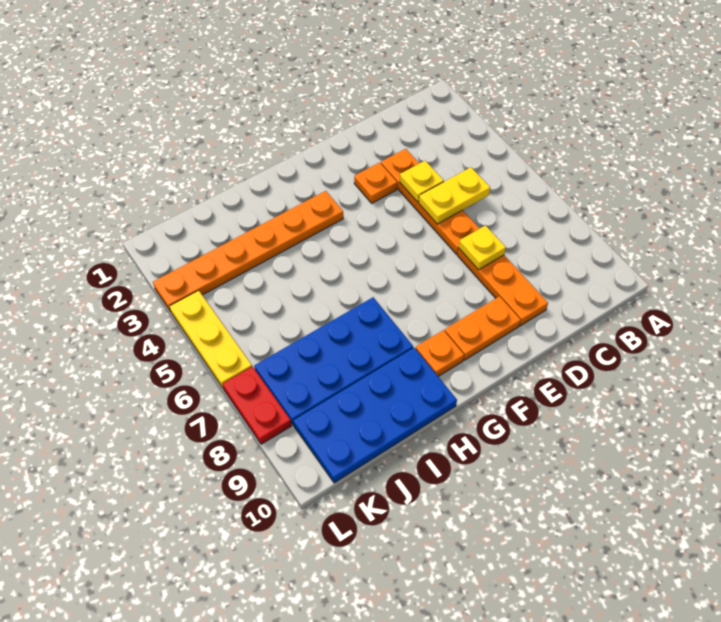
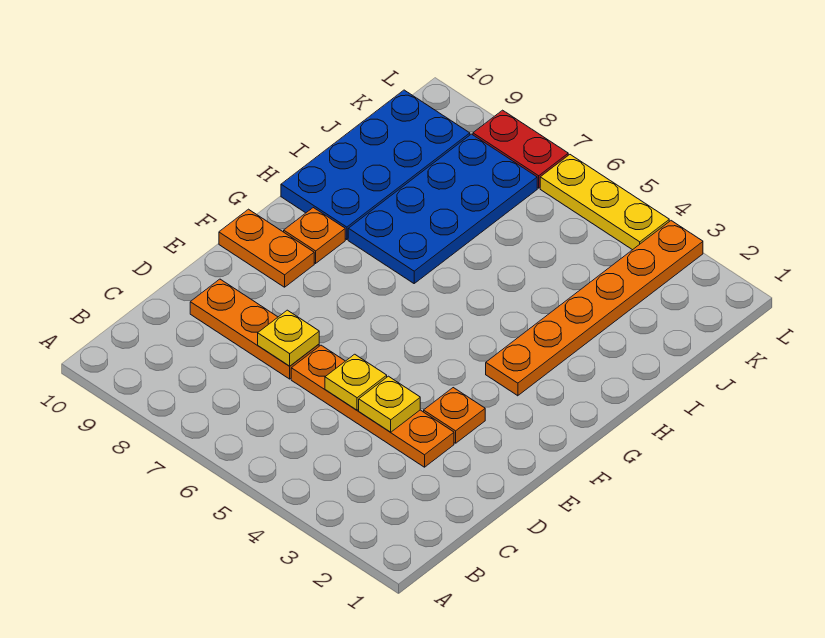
yellow 1x2 plate [419,167,490,224] -> yellow 1x1 plate [325,354,387,410]
orange 1x2 plate [445,296,521,360] -> orange 1x2 plate turned to [219,209,314,287]

